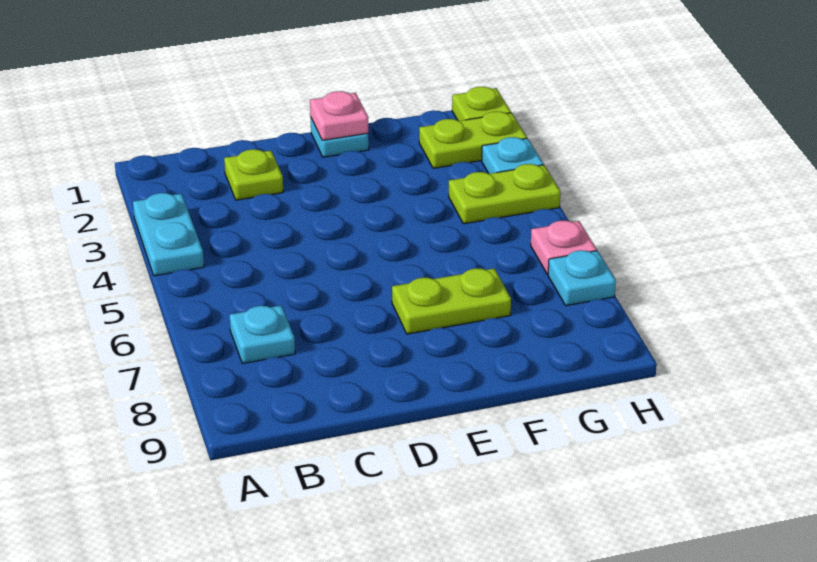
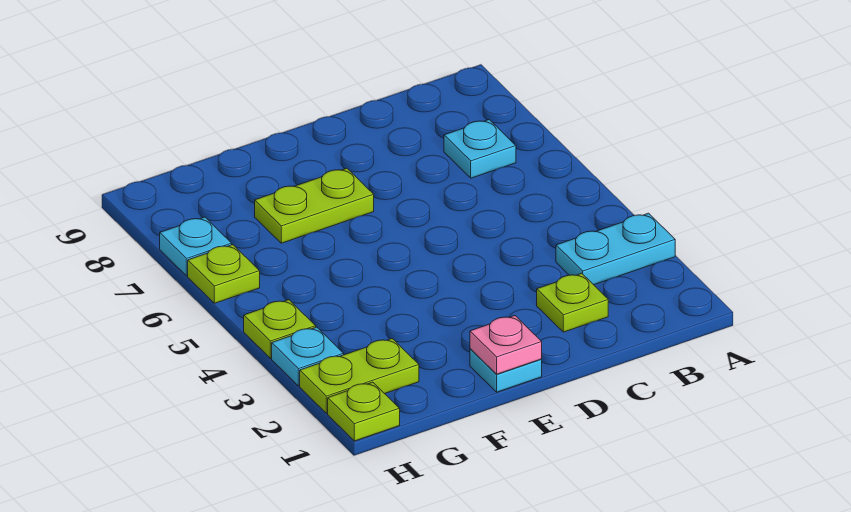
cyan 1x2 plate [133,193,204,276] -> cyan 1x2 plate turned to [556,213,675,285]
lime 1x2 plate [449,164,561,224] -> lime 1x1 plate [244,300,316,358]
pink 1x1 plate [531,221,597,274] -> lime 1x1 plate [188,245,260,303]

